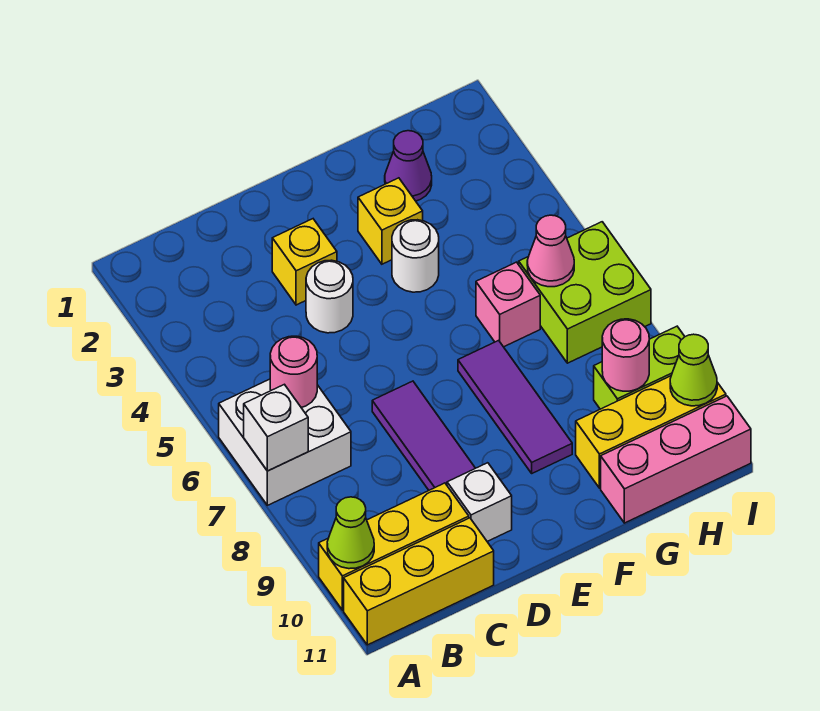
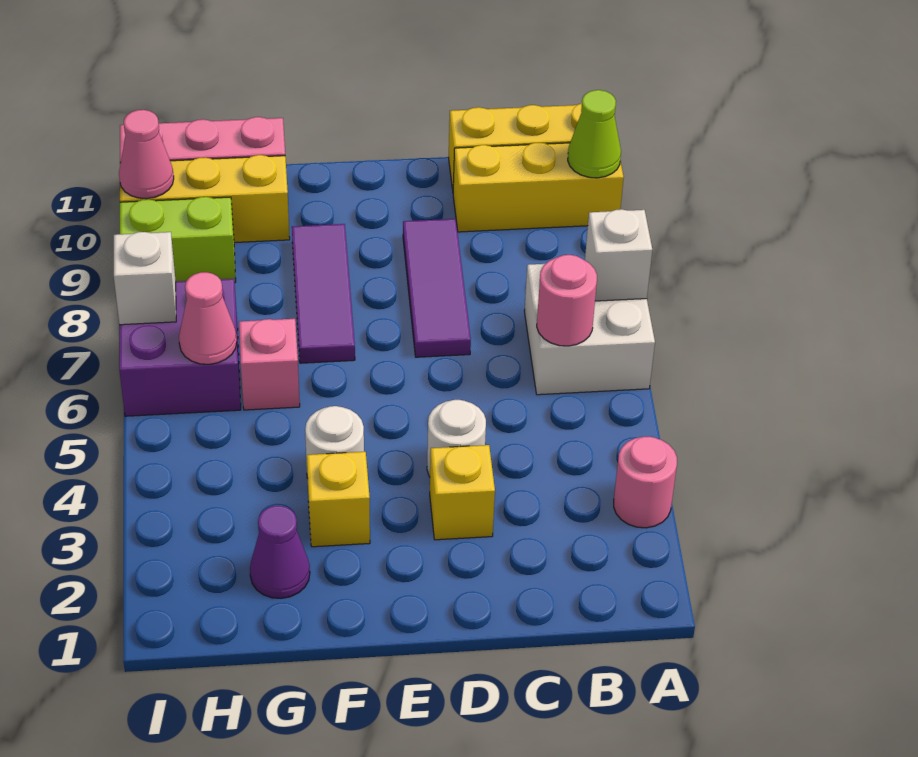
white 1x1 brick [447,463,512,541] -> white 1x1 brick moved to [114,232,176,325]
lime 2x2 brick [519,222,651,363] -> purple 2x2 brick [119,279,241,416]
pink 1x1 round brick [602,319,649,391] -> pink 1x1 round brick moved to [614,437,677,528]
lime 1x1 cone [670,334,717,406] -> pink 1x1 cone [119,110,174,199]

